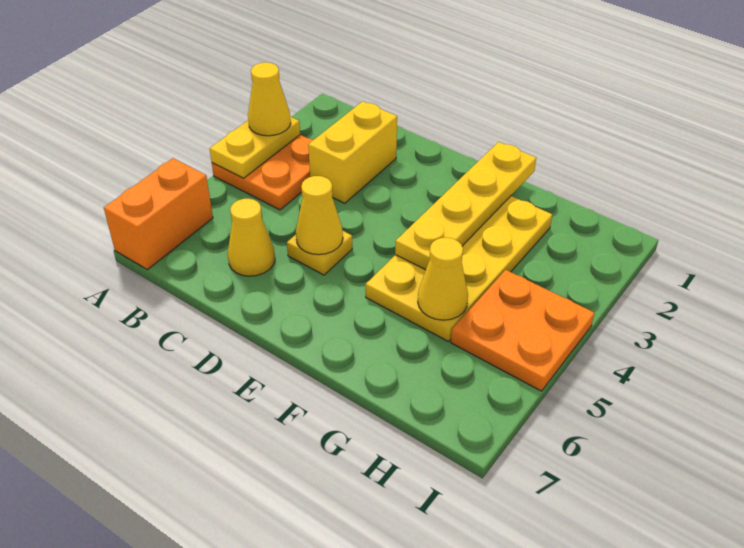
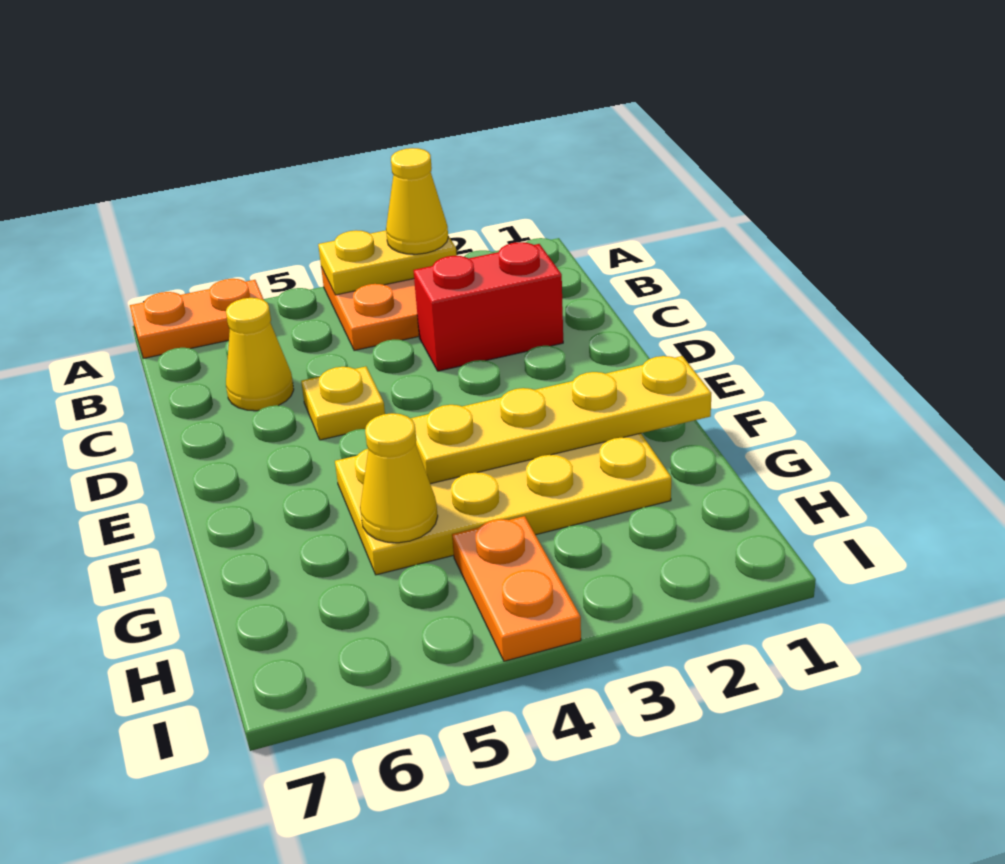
orange 1x2 brick [104,158,213,270] -> orange 1x2 plate [130,279,264,358]
yellow 1x2 brick [308,101,397,203] -> red 1x2 brick [413,242,563,371]
yellow 1x1 cone [296,176,343,255] -> none
orange 2x2 plate [451,270,594,391] -> orange 1x2 plate [452,516,581,661]

